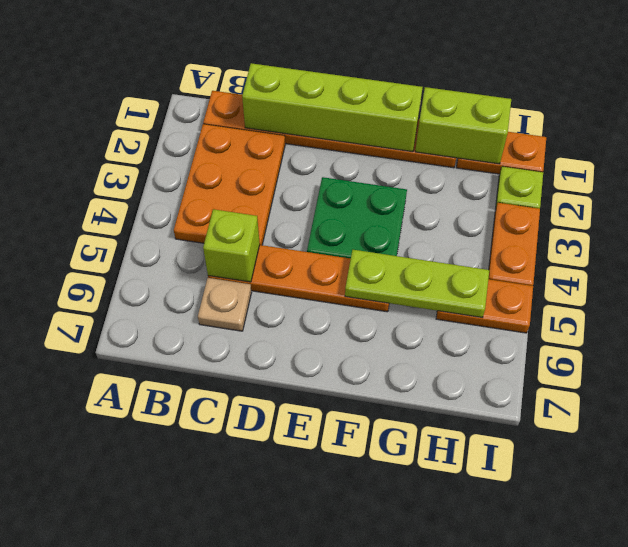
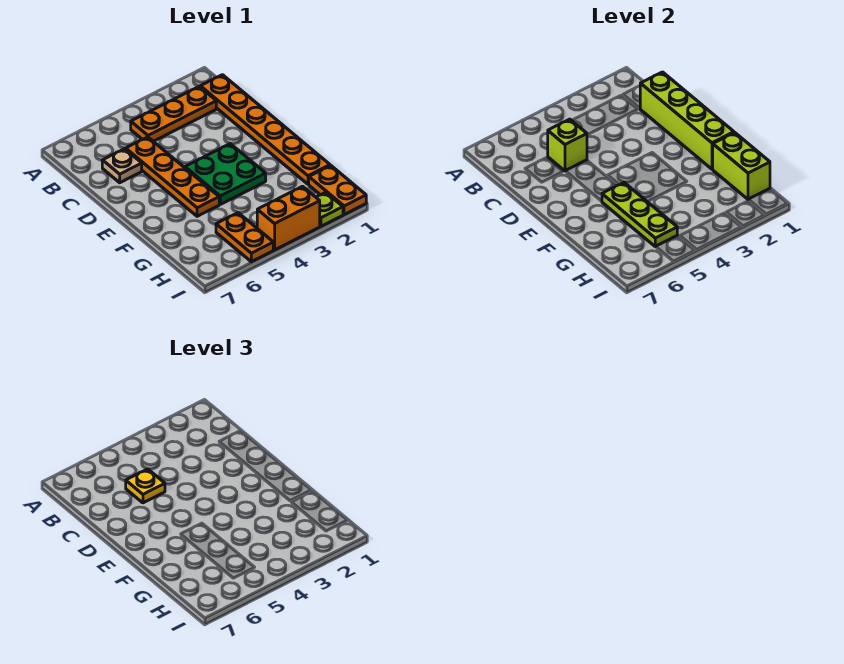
orange 2x3 plate [174,124,285,245] -> orange 1x3 plate [131,87,216,141]
none -> yellow 1x1 plate [126,469,165,503]
orange 1x2 plate [489,203,540,286] -> orange 1x2 brick [257,186,320,250]

